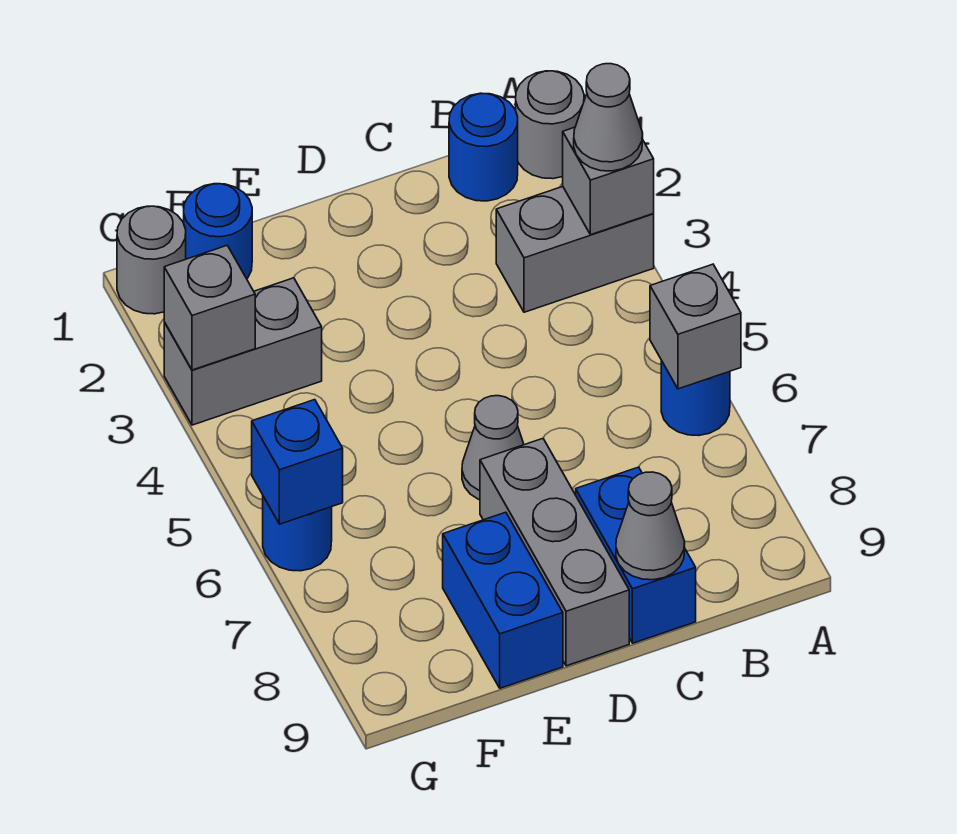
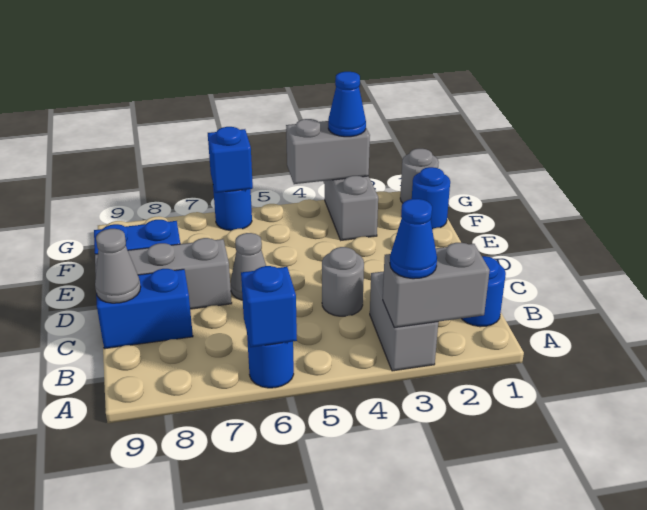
grey 1x1 round brick [516,71,584,179] -> grey 1x1 round brick moved to [322,247,364,316]
grey 1x1 brick [563,127,654,235] -> grey 1x2 brick [383,243,490,328]
grey 1x1 cone [574,64,643,171] -> blue 1x1 cone [390,199,437,279]
grey 1x1 brick [650,264,741,389] -> blue 1x1 brick [241,266,297,347]
grey 1x1 brick [164,246,255,370] -> grey 1x2 brick [286,119,370,184]
none -> blue 1x1 cone [328,72,366,137]

